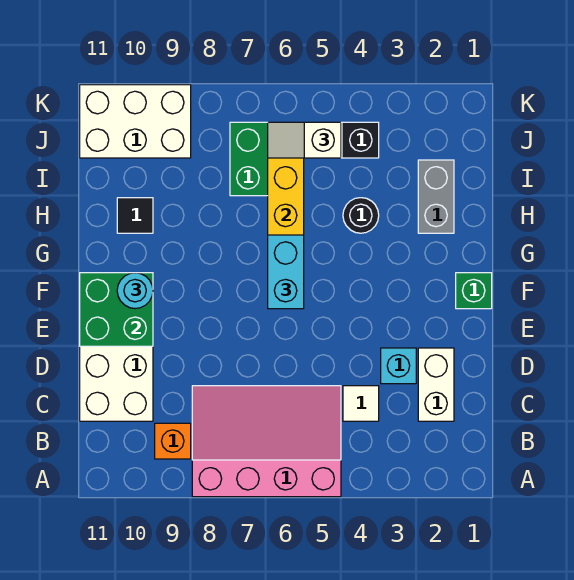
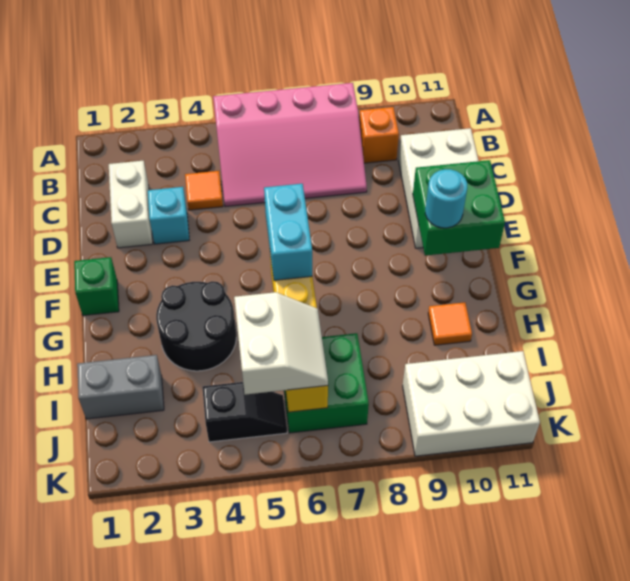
white 1x1 tile [343,386,379,421] -> orange 1x1 tile [185,171,223,210]
grey 1x2 brick [418,160,454,233] -> grey 1x2 brick turned to [77,355,164,419]
black 1x1 round brick [343,198,379,233] -> black 2x2 round brick [156,281,236,371]
black 1x1 tile [117,198,153,233] -> orange 1x1 tile [428,302,472,345]
white 1x2 slope [268,122,341,158] -> white 2x2 slope [234,292,328,395]

